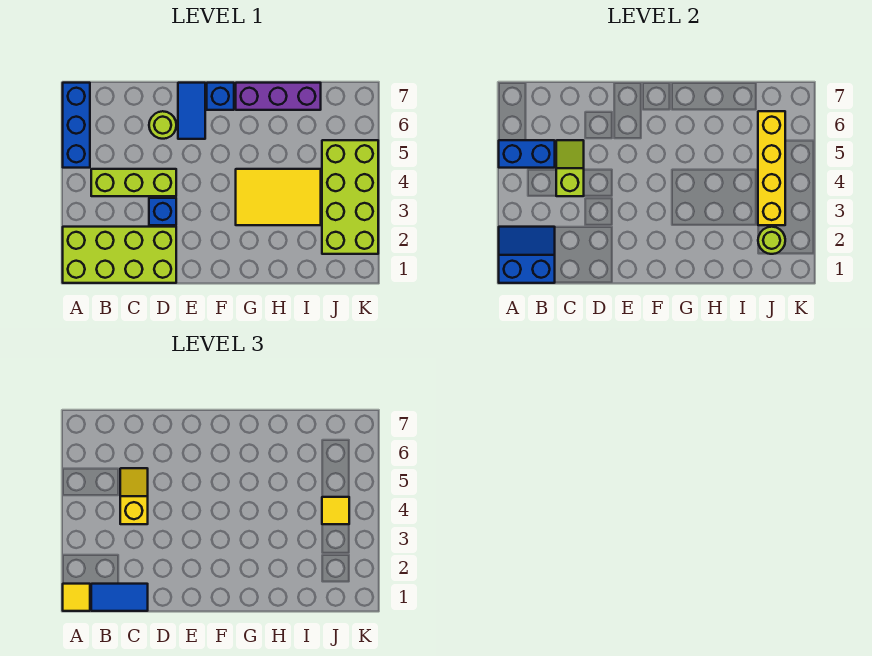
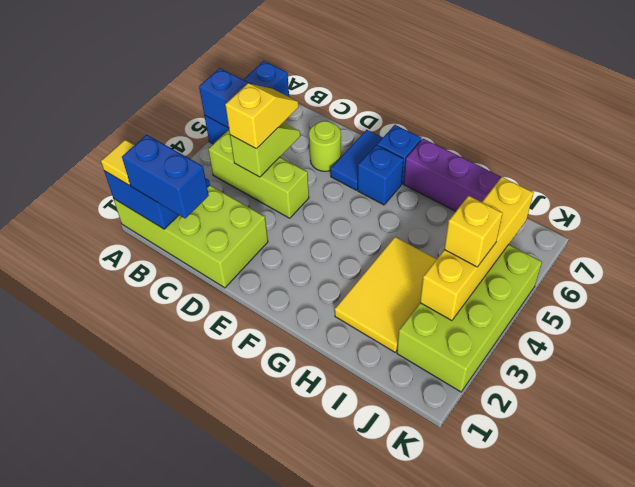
blue 1x2 tile [91,584,148,611] -> blue 1x2 brick [122,135,209,218]
blue 1x1 brick [149,198,176,225] -> blue 1x1 brick moved to [358,145,403,205]
yellow 2x3 tile [236,169,321,225] -> yellow 2x3 tile turned to [335,237,437,352]
lime 1x1 round brick [758,227,785,254] -> none
yellow 1x1 tile [322,497,349,524] -> yellow 1x1 brick [444,196,503,267]

